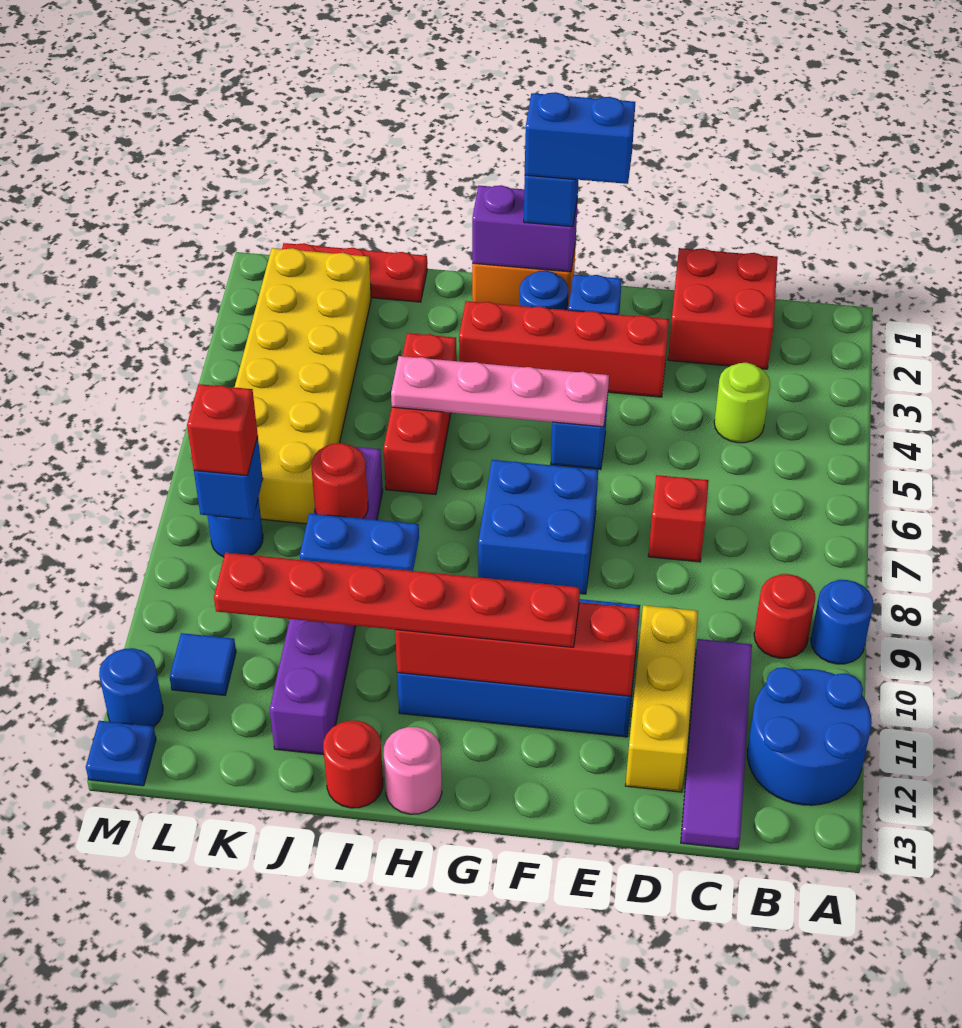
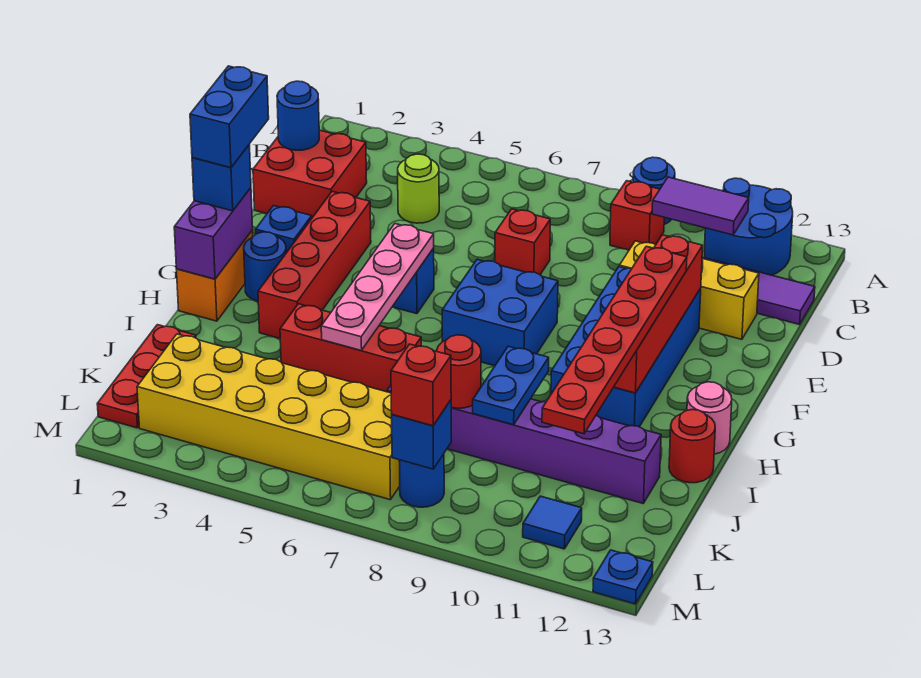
red 1x1 round brick [754,574,816,658] -> red 1x1 brick [610,181,664,250]
none -> purple 1x2 tile [652,177,749,235]
blue 1x1 round brick [99,648,163,727] -> blue 1x1 round brick moved to [277,81,319,150]

